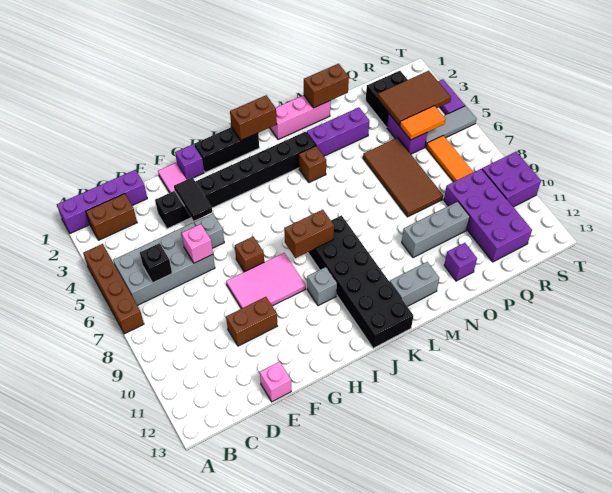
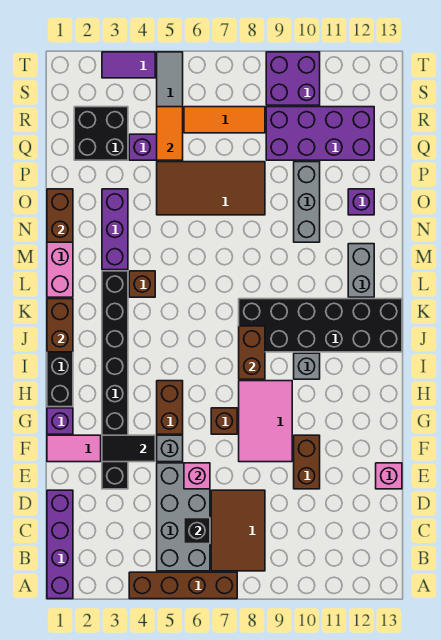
brown 1x2 brick [86,194,137,240] -> brown 1x2 brick moved to [157,381,183,434]
brown 2x3 tile [378,71,451,126] -> brown 2x3 tile moved to [211,490,265,571]

